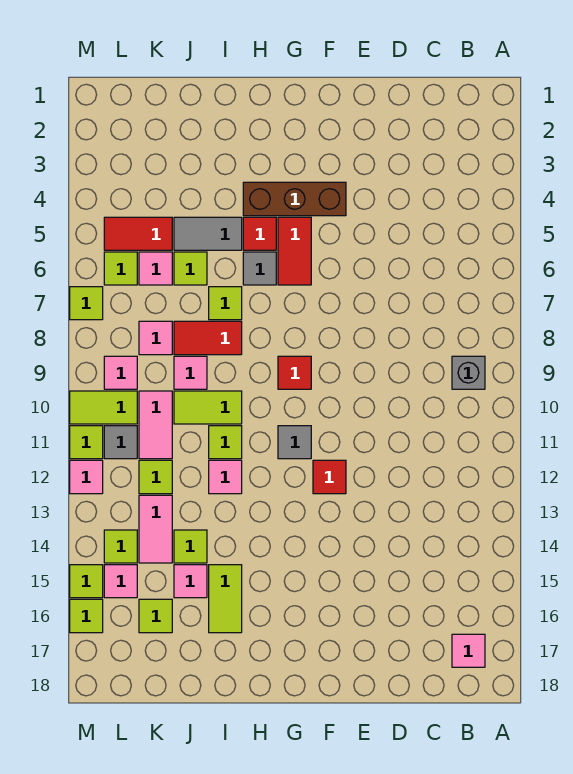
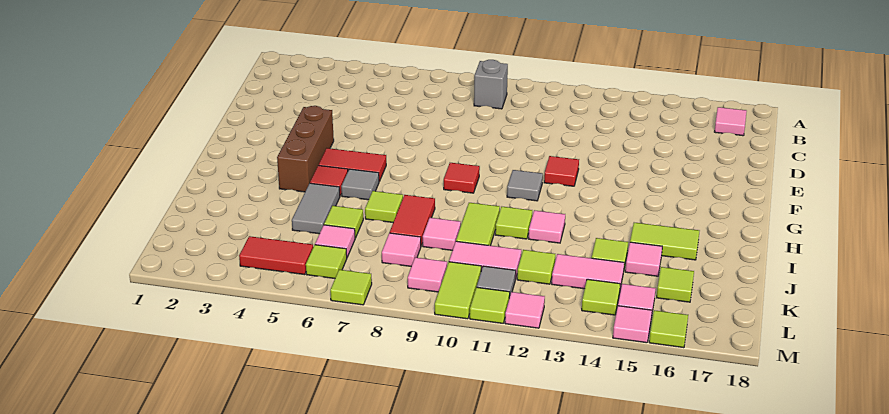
red 1x2 tile [104,217,172,250] -> red 1x2 tile turned to [239,236,313,275]
lime 1x1 tile [70,565,103,598] -> pink 1x1 tile [613,306,652,343]

